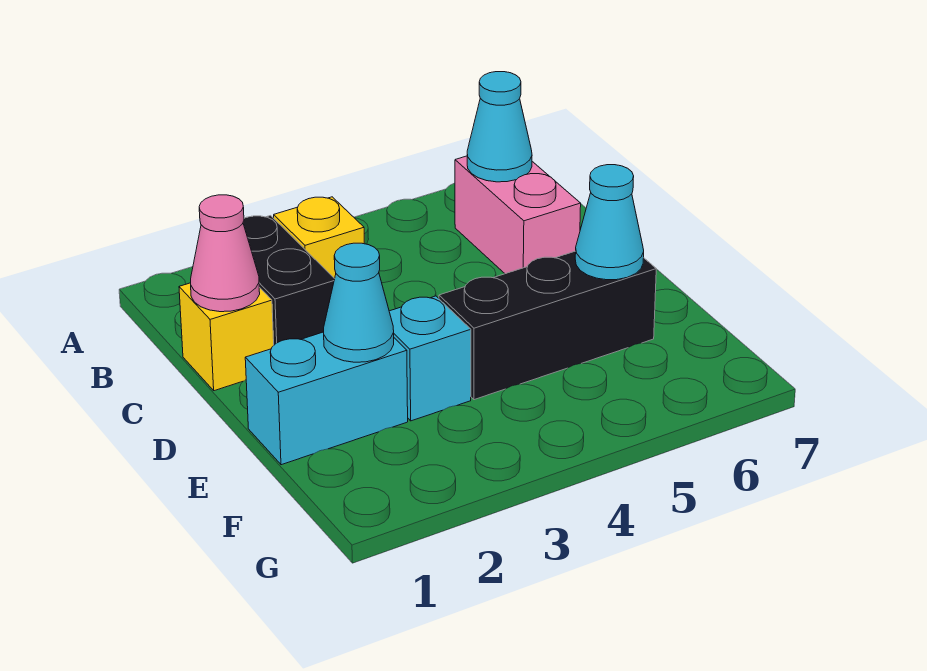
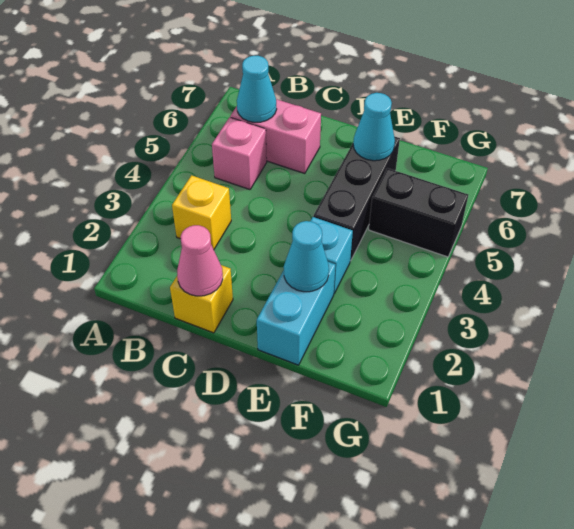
black 1x2 brick [243,216,334,345] -> black 1x2 brick moved to [369,168,468,257]
none -> pink 1x1 brick [212,117,267,190]

